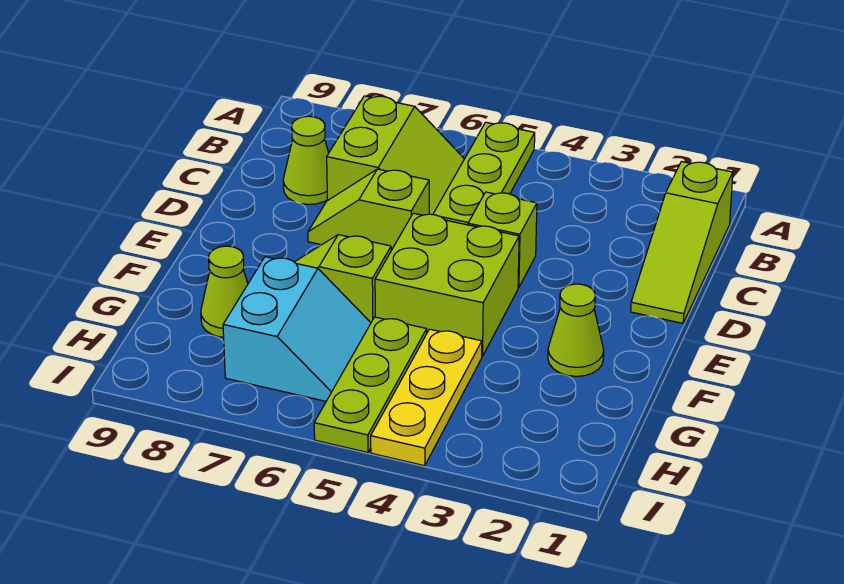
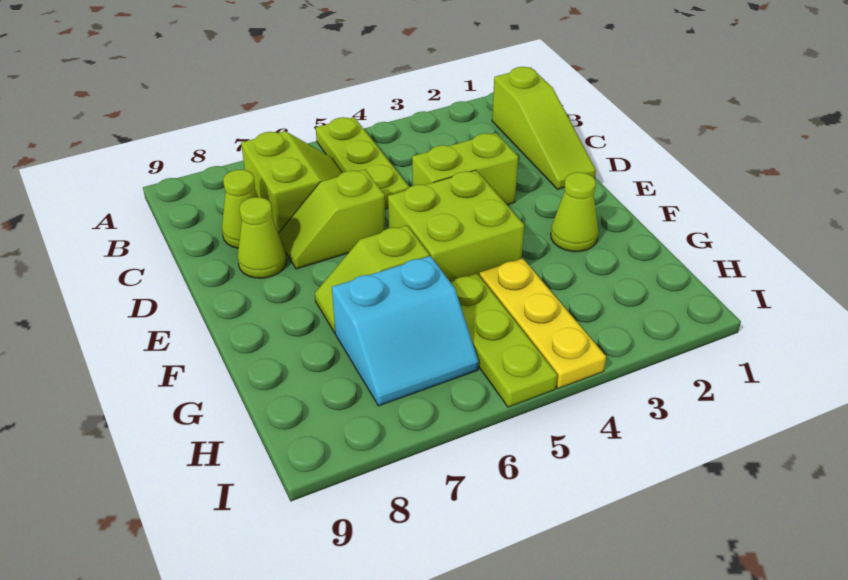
lime 1x1 brick [468,192,537,288] -> lime 1x2 brick [412,133,518,205]
cyan 2x2 slope [223,257,371,401] -> cyan 2x2 slope turned to [332,256,479,406]
lime 1x1 cone [201,246,248,337] -> lime 1x1 cone moved to [238,197,287,278]

